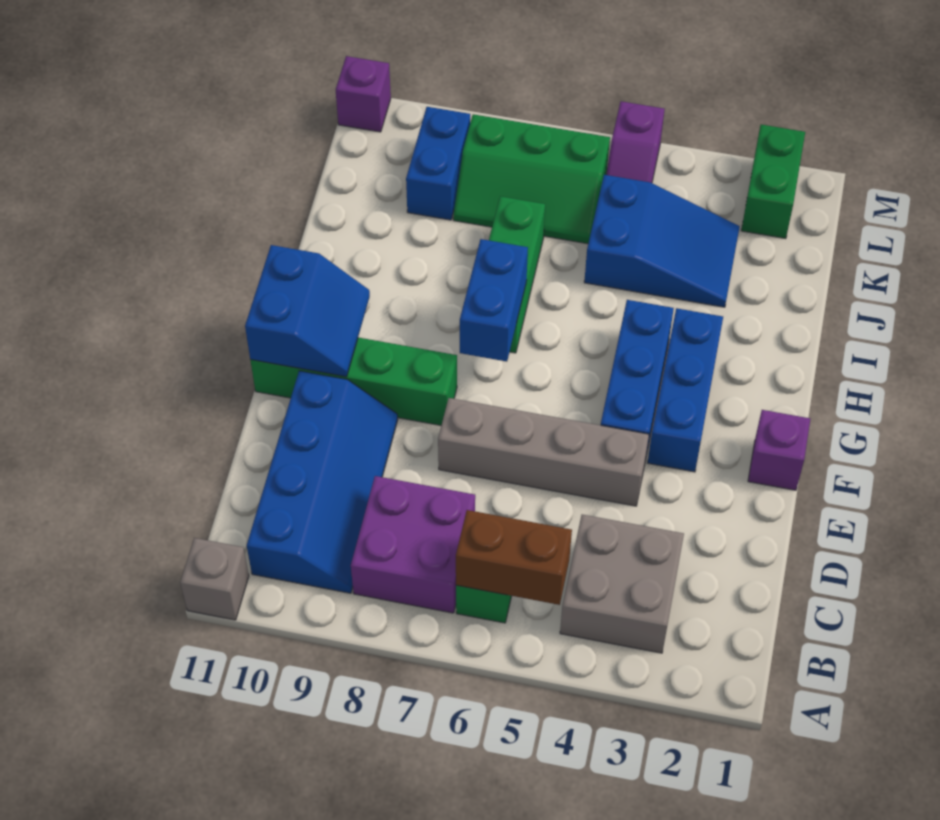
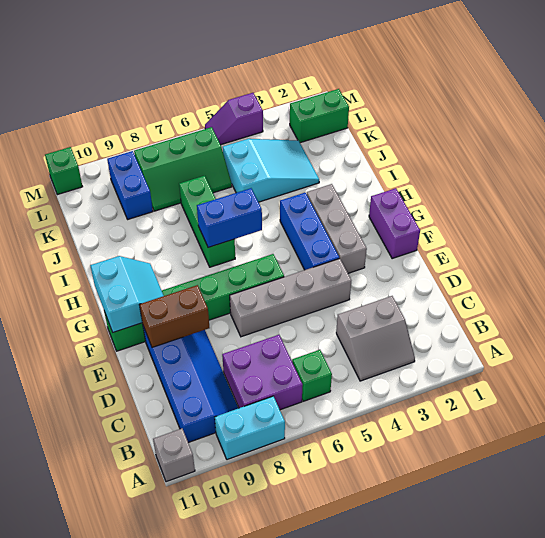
none -> cyan 1x2 brick [215,396,285,460]
grey 2x2 brick [560,515,684,653] -> grey 2x2 slope [336,296,415,381]
brown 1x2 brick [456,510,572,605] -> brown 1x2 brick moved to [139,285,209,347]
purple 1x1 brick [748,410,810,490] -> purple 1x2 brick [369,188,420,259]
blue 1x3 brick [648,308,723,472] -> grey 1x3 brick [307,184,367,273]
green 1x4 brick [250,337,457,425] -> green 1x6 brick [104,254,284,351]
blue 2x2 slope [245,245,370,377] -> cyan 2x2 slope [90,256,164,332]
blue 1x2 brick [460,239,528,362] -> blue 1x2 brick turned to [197,188,262,248]
blue 2x3 slope [584,175,740,307] -> cyan 2x3 slope [223,139,319,202]
green 1x2 brick [741,125,805,239] -> green 1x2 brick turned to [290,89,349,143]
purple 1x2 slope [606,101,665,183] -> purple 1x2 slope turned to [205,93,263,145]
purple 1x1 brick [336,56,391,132] -> green 1x1 brick [45,147,83,195]

